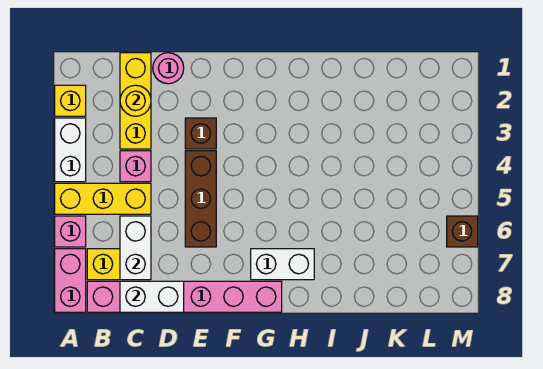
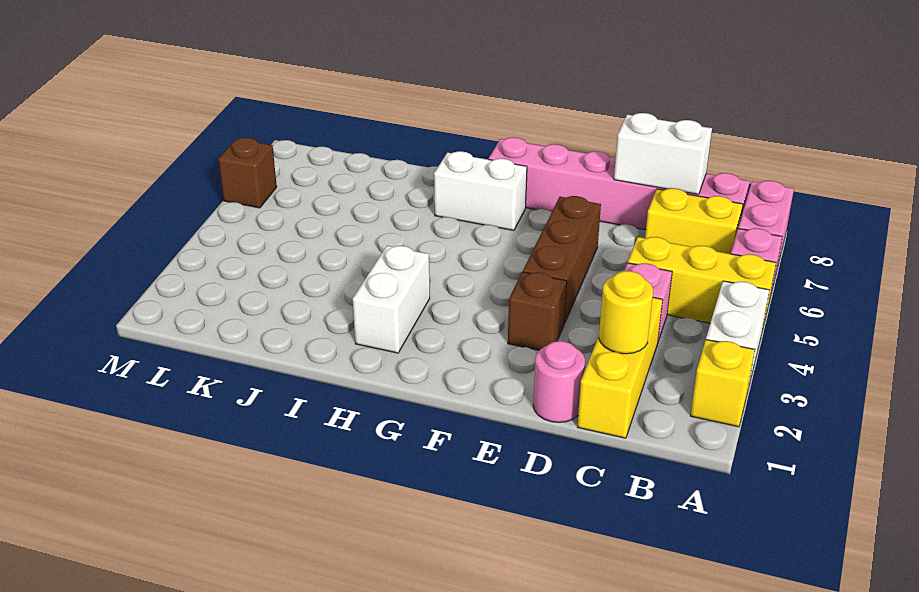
white 1x2 brick [120,216,151,280] -> white 1x2 brick moved to [353,246,430,353]

